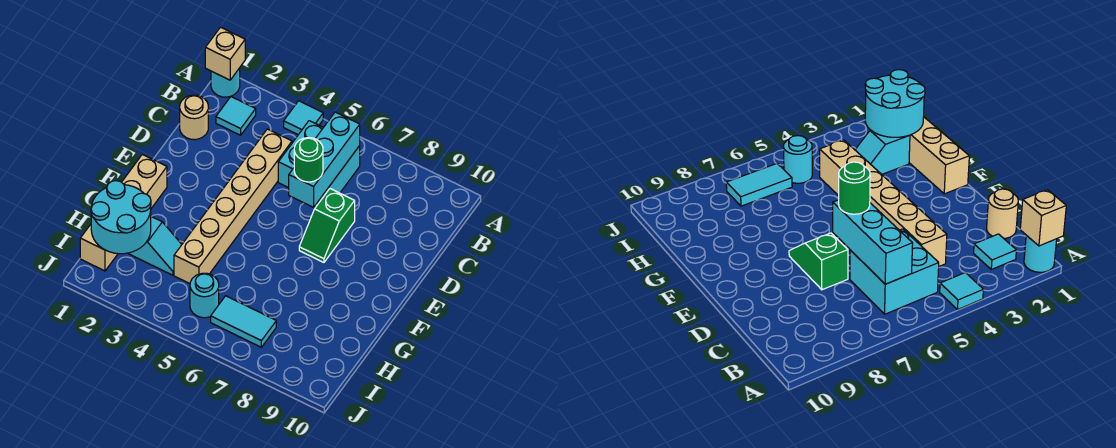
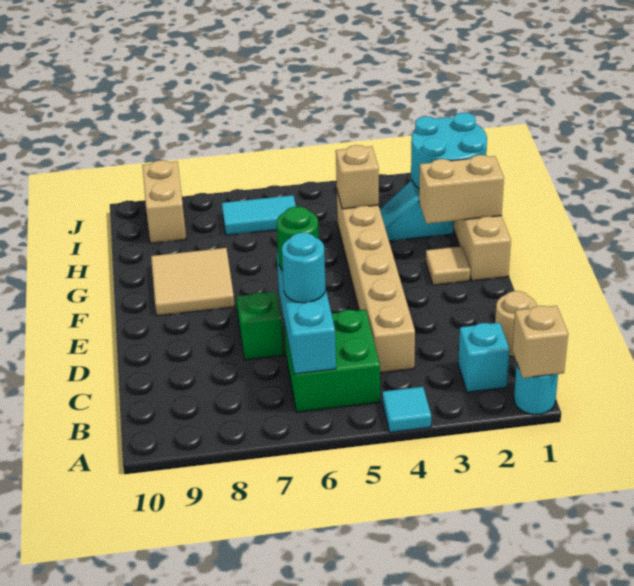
cyan 1x1 tile [216,97,256,135] -> cyan 1x1 brick [458,323,510,392]
cyan 2x2 brick [278,121,360,202] -> green 2x2 brick [284,310,380,412]
none -> tan 1x1 tile [426,246,470,285]
none -> tan 2x2 tile [151,248,235,316]
none -> tan 1x2 brick [419,155,504,224]
none -> tan 1x1 brick [336,145,379,209]
cyan 1x1 round brick [190,273,219,318] -> cyan 1x1 round brick moved to [282,233,326,303]
none -> tan 1x2 brick [142,160,186,243]

